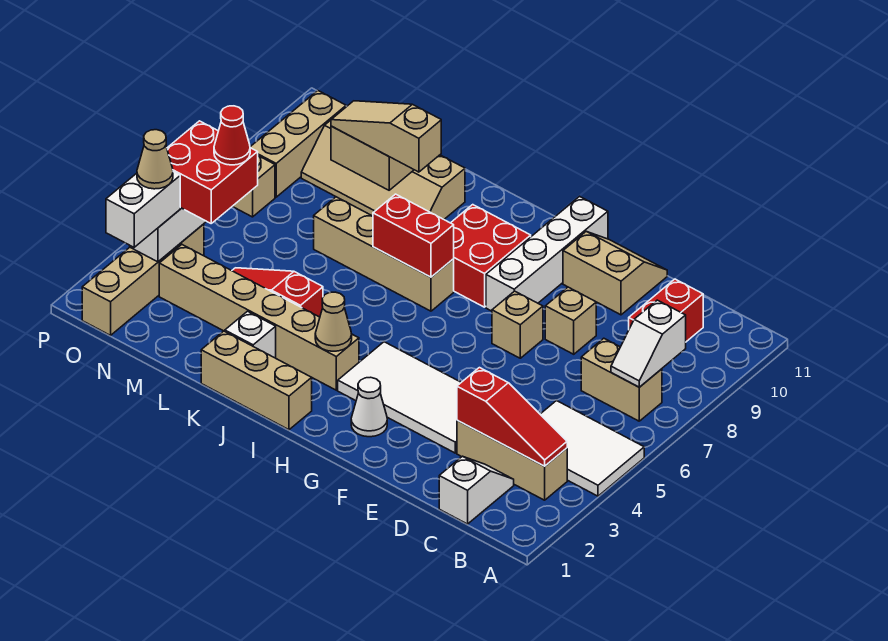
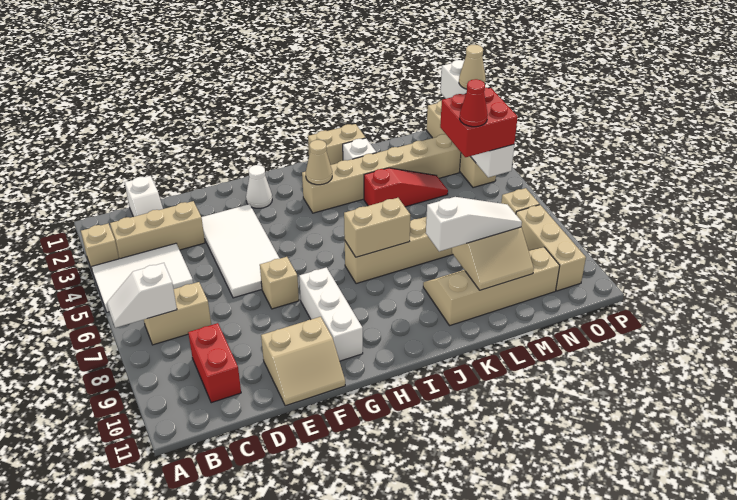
red 1x3 slope [457,368,567,466] -> none
white 1x2 slope [611,300,686,387] -> white 1x2 slope turned to [107,263,177,328]
white 2x4 tile [338,342,461,453] -> white 2x4 tile turned to [202,204,280,298]
tan 1x1 brick [545,287,596,354] -> tan 1x1 brick moved to [81,224,119,270]
white 1x4 brick [486,196,608,311] -> white 1x3 brick [299,267,363,361]
red 2x2 brick [451,205,531,307] -> none
tan 1x3 brick [201,331,312,430] -> tan 1x2 brick [308,124,366,165]
red 1x2 brick [373,194,454,277] -> tan 1x2 brick [344,198,410,257]
tan 1x3 slope [331,101,441,172] -> white 1x3 slope [426,197,522,251]

